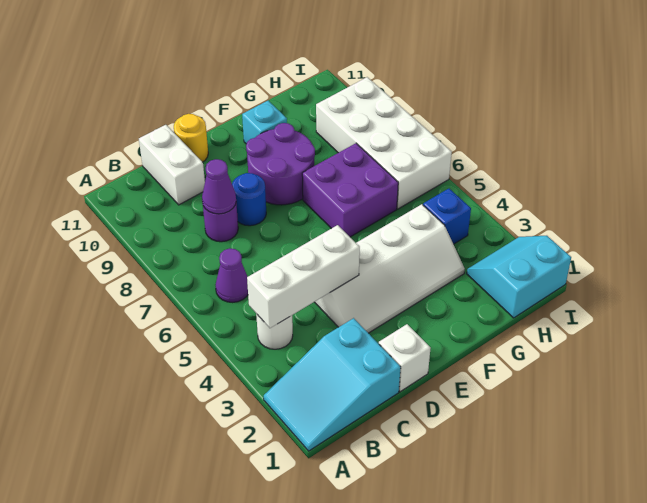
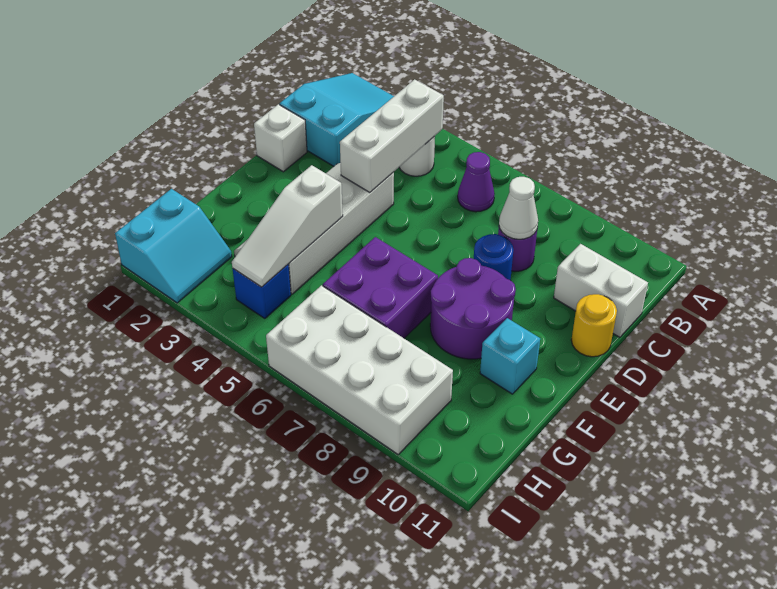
purple 1x1 cone [202,159,236,214] -> white 1x1 cone [499,177,538,239]
none -> white 1x3 slope [232,165,343,287]

